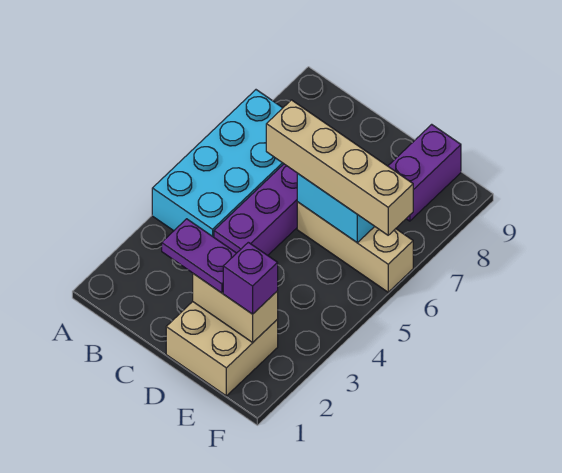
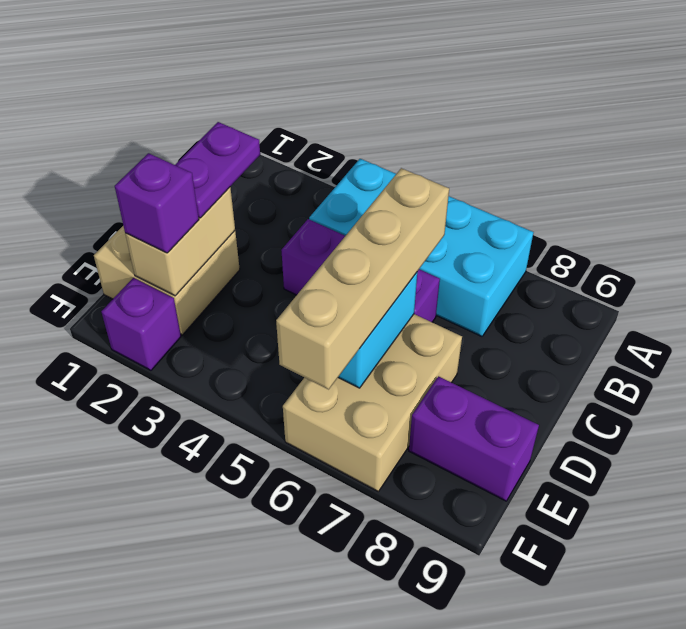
tan 1x3 brick [297,202,413,292] -> tan 2x3 brick [283,314,462,492]
none -> purple 1x1 brick [101,278,181,370]

